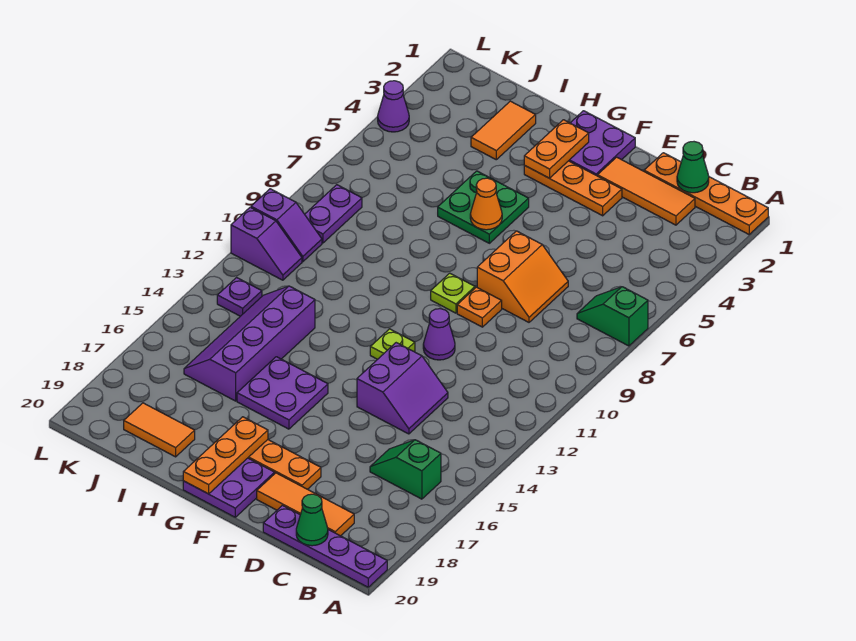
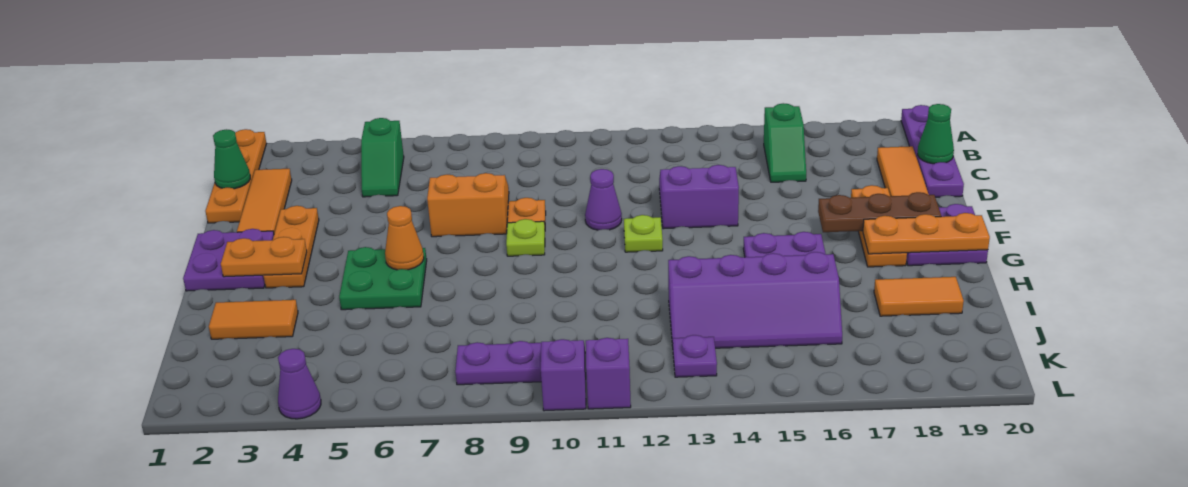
green 1x2 slope [577,287,648,346] -> green 1x2 slope moved to [361,118,404,197]
none -> brown 1x3 plate [818,192,941,232]
orange 1x2 tile [124,403,195,457] -> orange 1x2 tile turned to [874,277,964,316]

